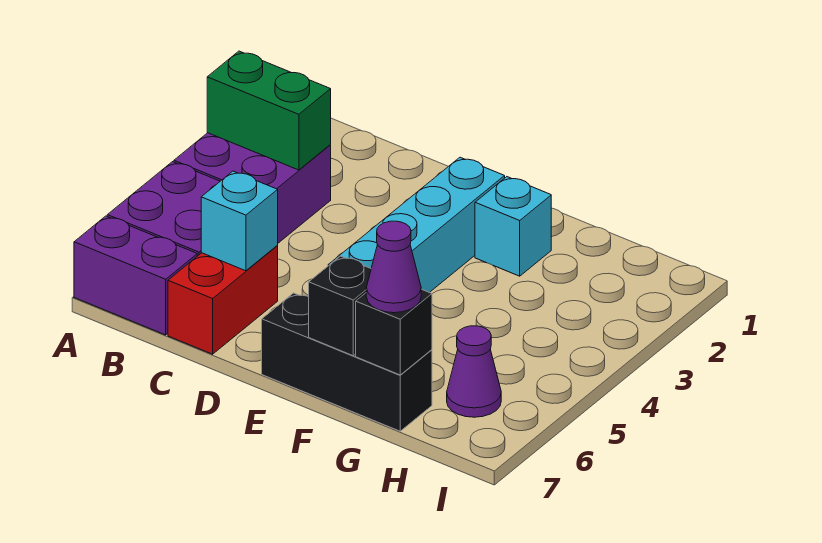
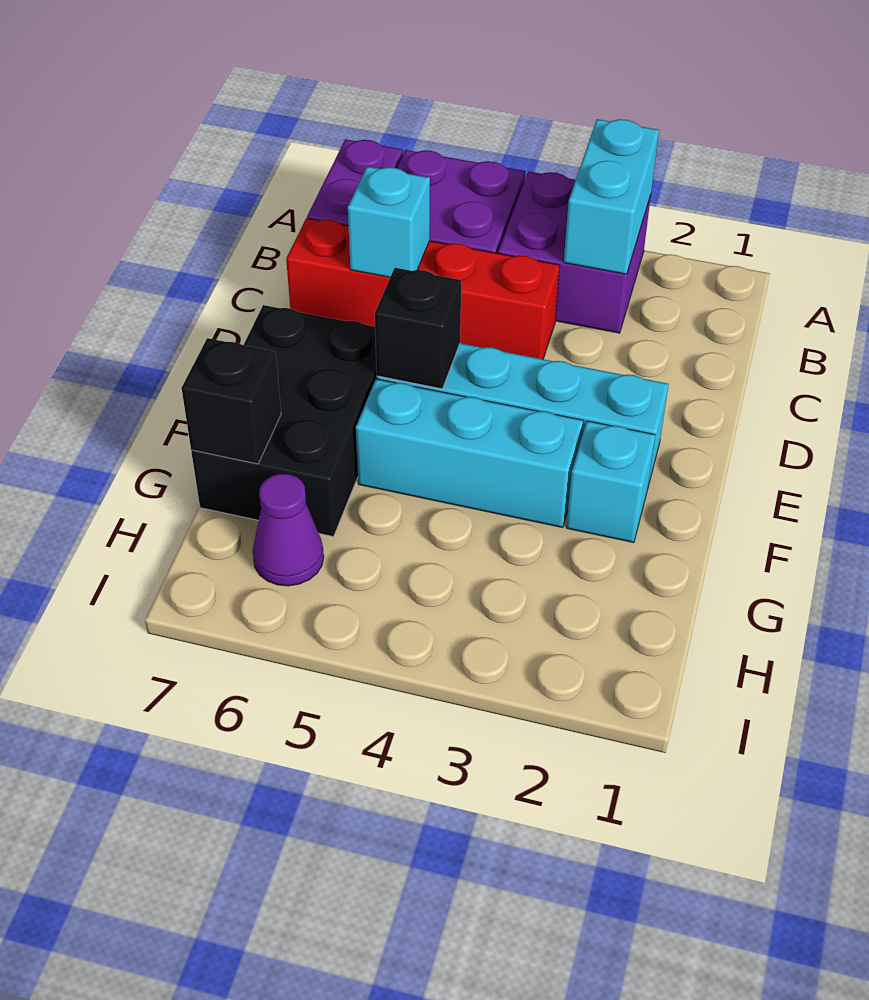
green 1x2 brick [207,51,331,170] -> cyan 1x2 brick [564,119,659,274]
red 1x2 brick [168,246,278,354] -> red 1x4 brick [286,218,560,359]
black 1x3 brick [262,293,432,431] -> black 2x3 brick [191,305,377,537]
none -> cyan 1x3 brick [356,379,583,528]
black 1x1 brick [309,256,371,356] -> black 1x1 brick moved to [375,268,461,389]
purple 1x1 cone [366,221,421,313] -> none

